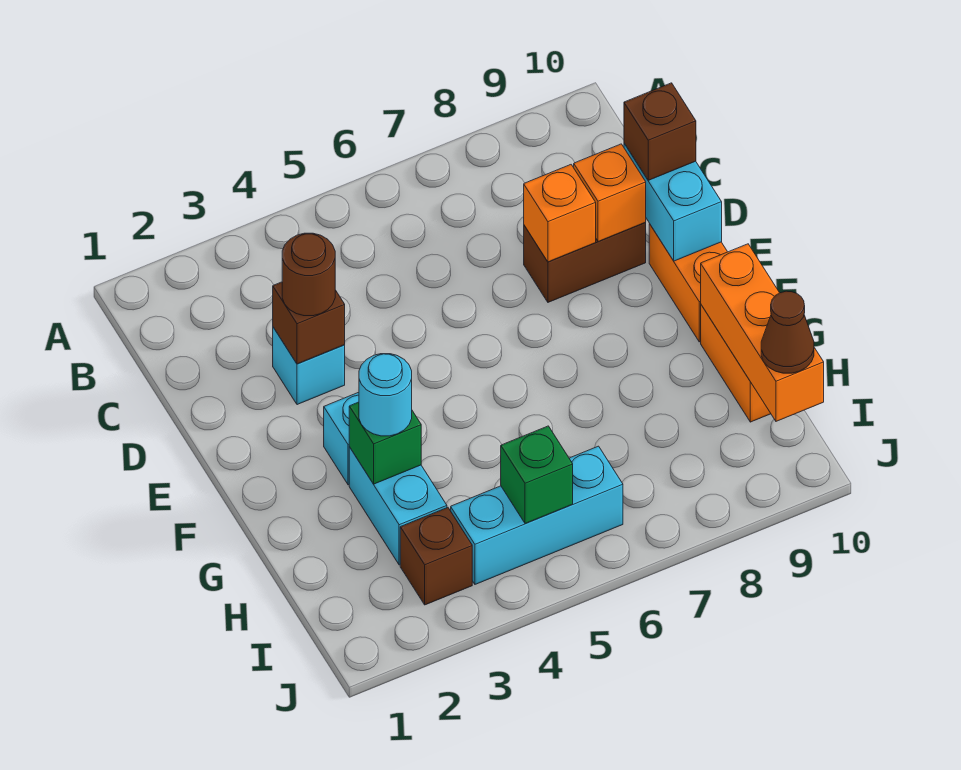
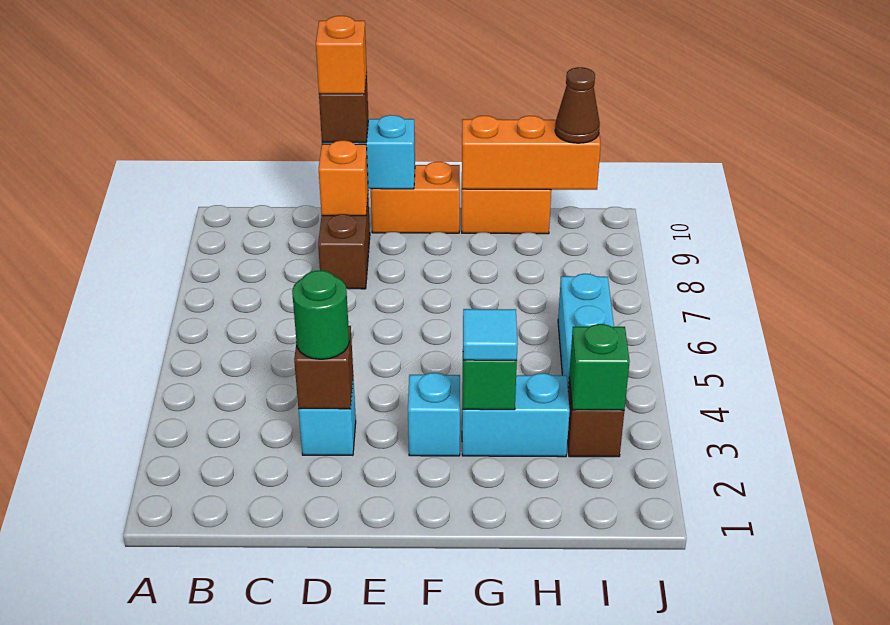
brown 1x1 round brick [282,233,335,316] -> green 1x1 round brick [292,271,349,359]
orange 1x1 brick [524,165,596,262] -> orange 1x1 brick moved to [316,16,367,94]
cyan 1x1 round brick [359,354,412,436] -> cyan 1x1 tile [463,309,518,360]
green 1x1 brick [501,426,573,524] -> green 1x1 brick moved to [569,324,630,410]

